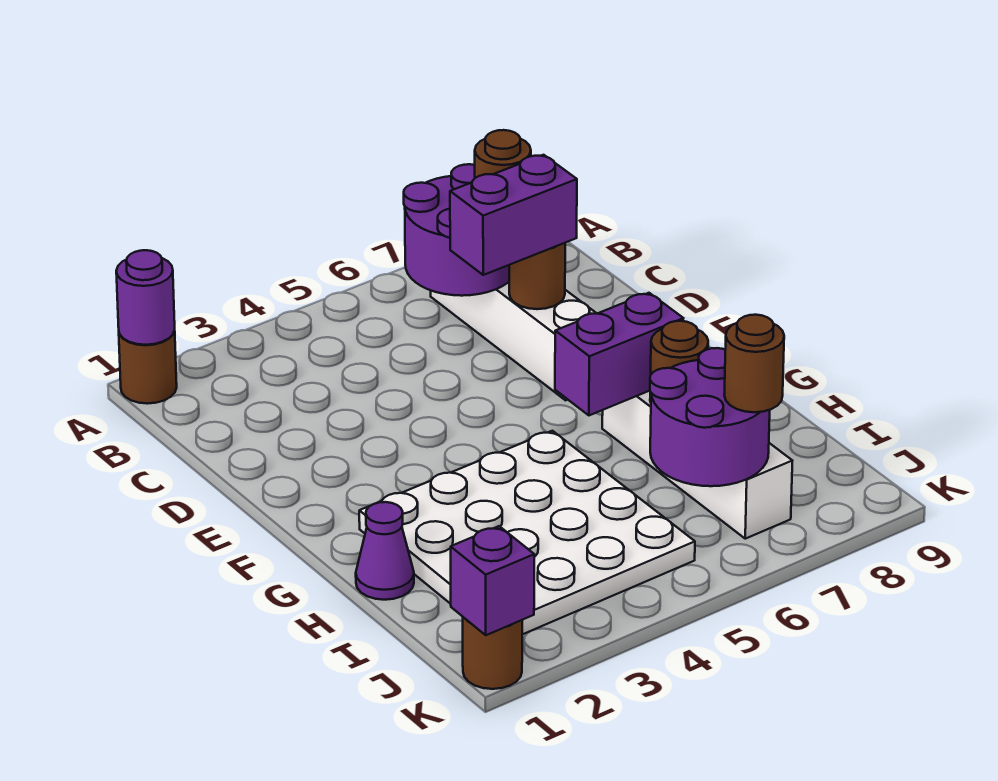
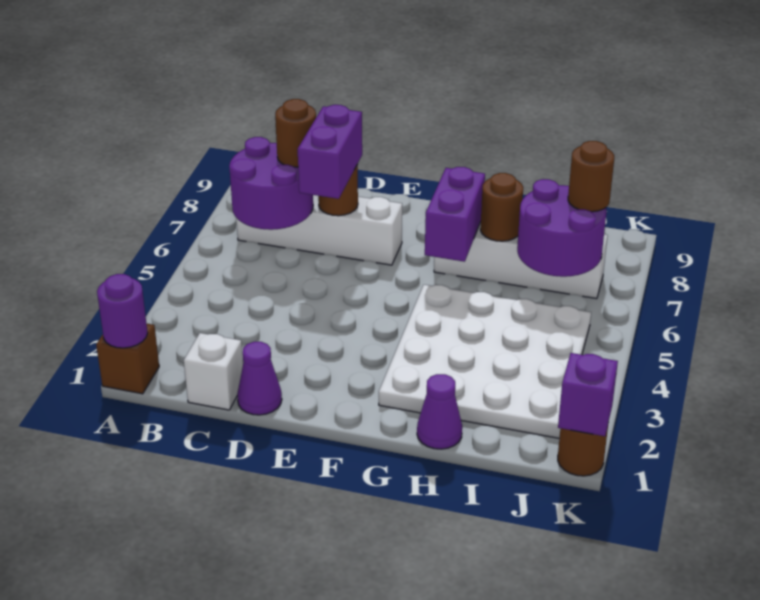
brown 1x1 round brick [119,331,177,404] -> brown 1x1 brick [96,323,159,394]
none -> white 1x1 brick [184,333,243,410]
none -> purple 1x1 cone [237,342,282,415]

